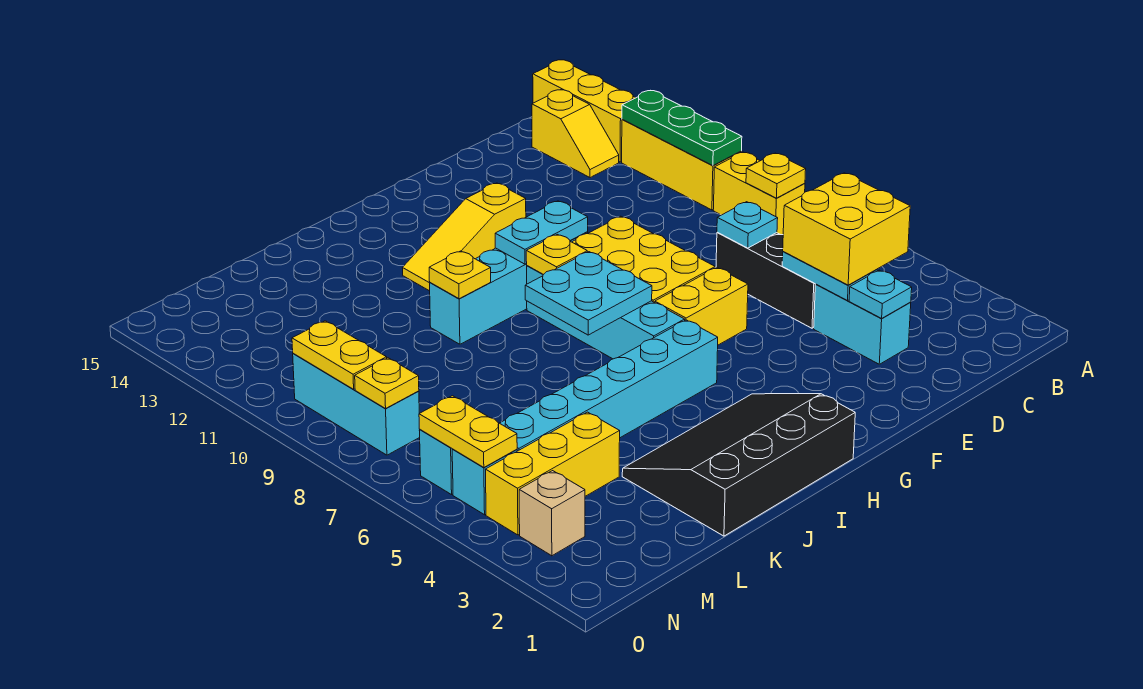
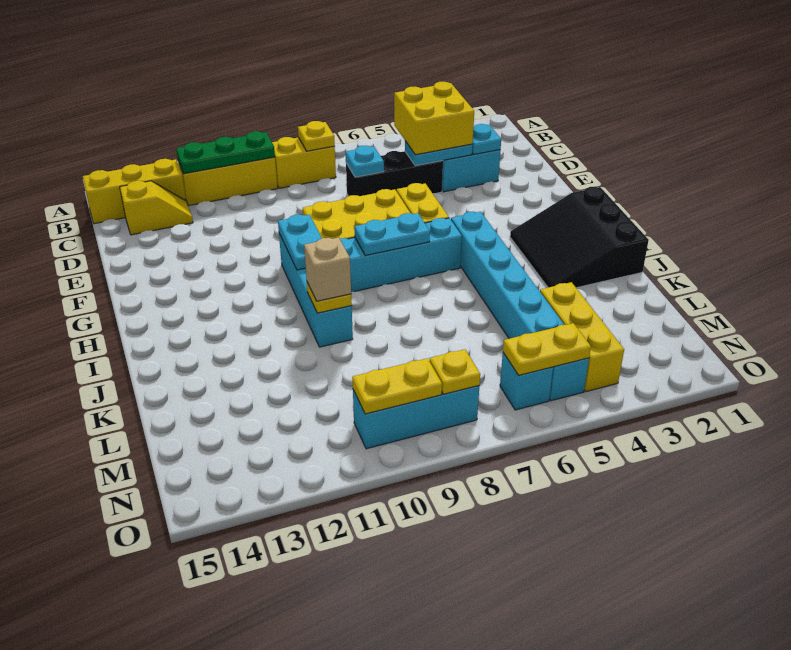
yellow 1x3 slope [403,183,526,291] -> none
black 3x4 slope [622,394,855,536] -> black 3x3 slope [510,187,649,288]
cyan 2x2 plate [525,252,652,335] -> cyan 1x2 plate [354,213,430,255]
yellow 1x1 plate [526,234,587,275] -> none
tan 1x1 brick [519,471,585,556] -> tan 1x1 brick moved to [304,237,351,301]

